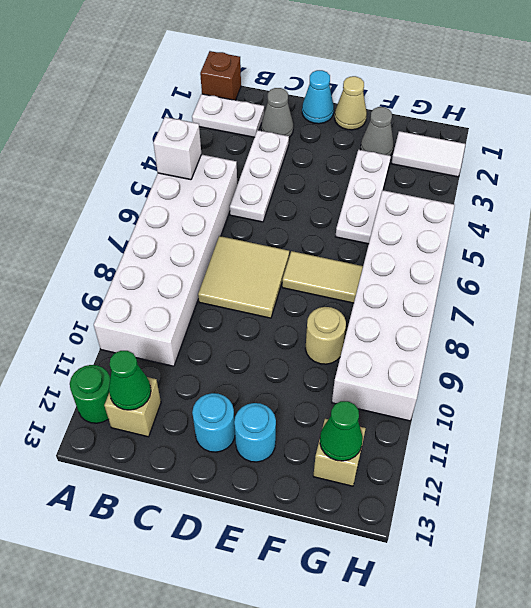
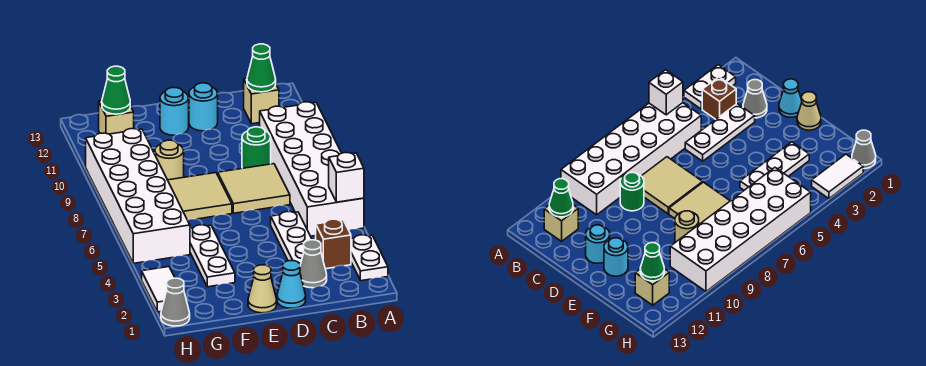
brown 1x1 brick [200,51,241,100] -> brown 1x1 brick moved to [316,219,351,269]
white 1x2 plate [192,94,264,137] -> white 1x2 plate turned to [351,235,388,281]
green 1x1 round brick [70,365,110,423] -> green 1x1 round brick moved to [242,127,271,168]
tan 1x2 tile [282,251,363,303] -> tan 2x2 tile [168,173,232,220]
grey 1x1 cone [361,107,394,156] -> grey 1x1 cone moved to [161,278,190,326]
white 1x2 tile [391,131,466,177] -> white 1x2 tile turned to [142,267,175,312]

